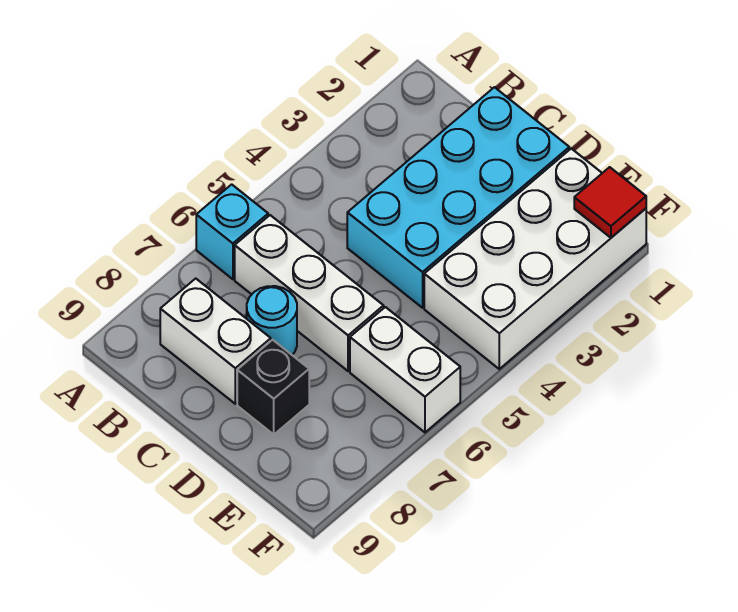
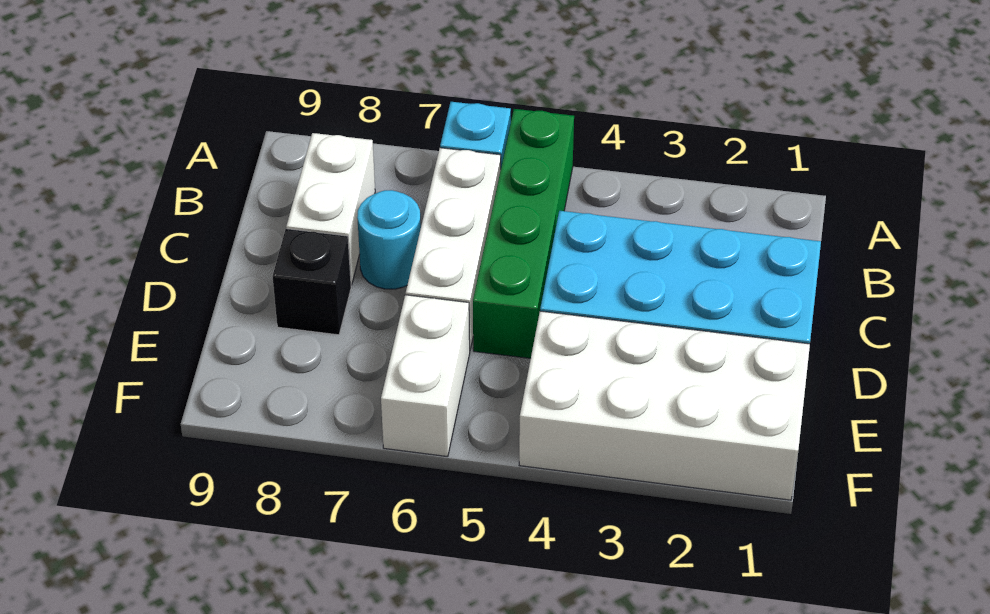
none -> green 1x4 brick [473,109,574,358]
red 1x1 tile [574,167,646,238] -> none

